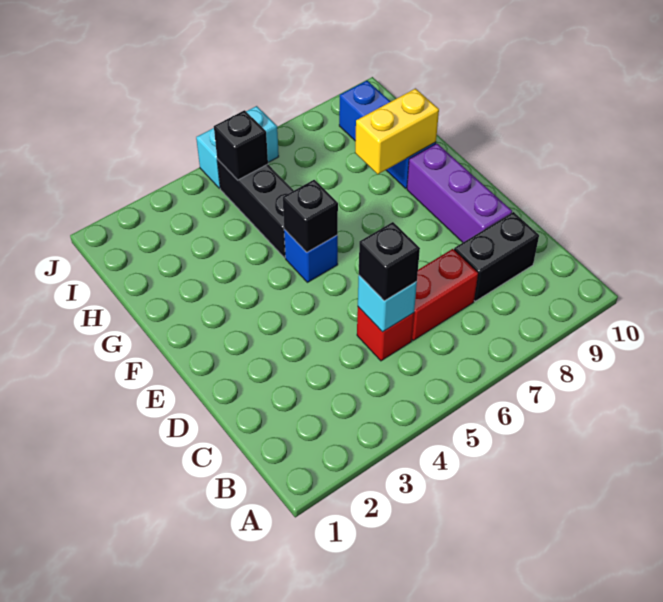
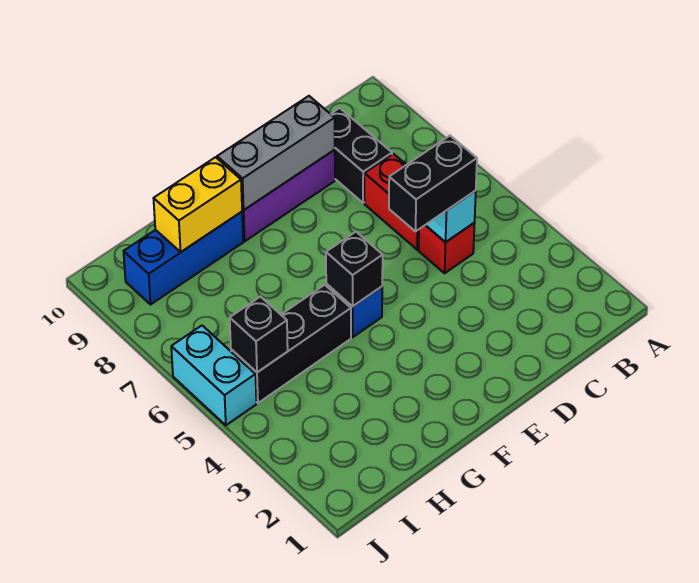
black 1x1 brick [359,222,420,301] -> black 1x2 brick [389,136,477,231]
none -> grey 1x3 brick [217,96,335,210]
yellow 1x2 brick [355,89,439,174] -> yellow 1x2 brick turned to [153,157,242,252]

